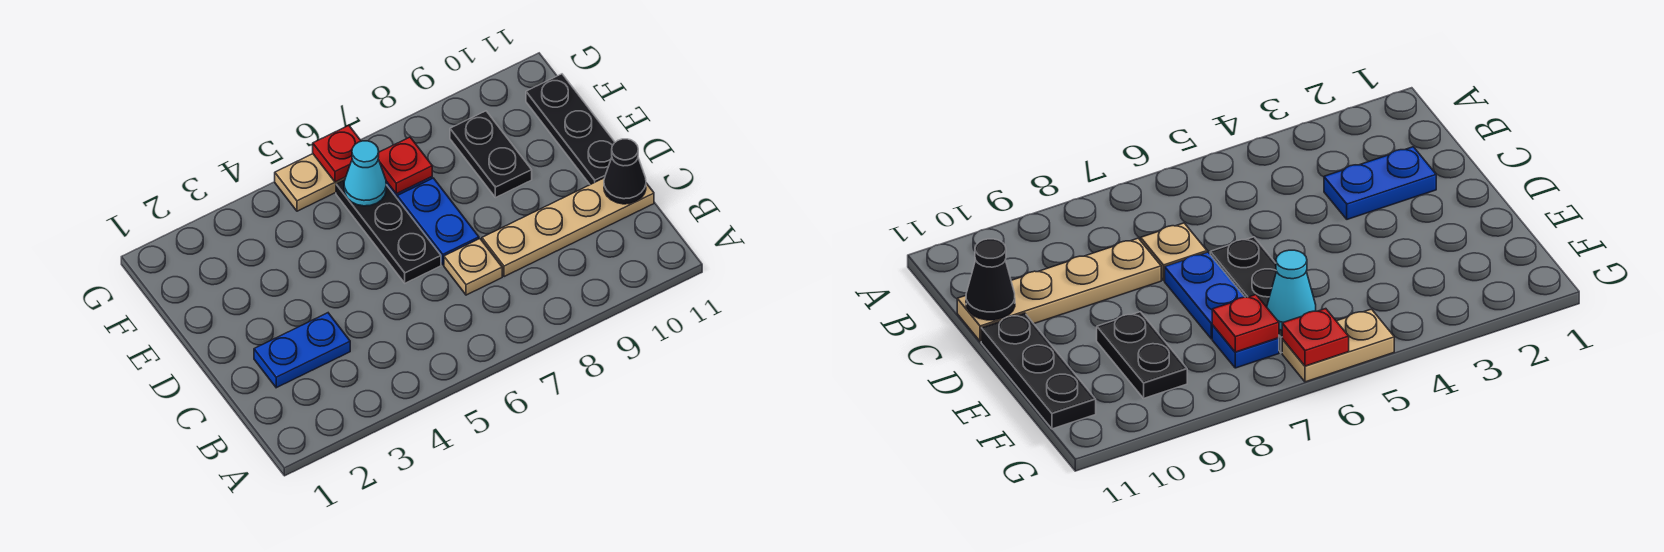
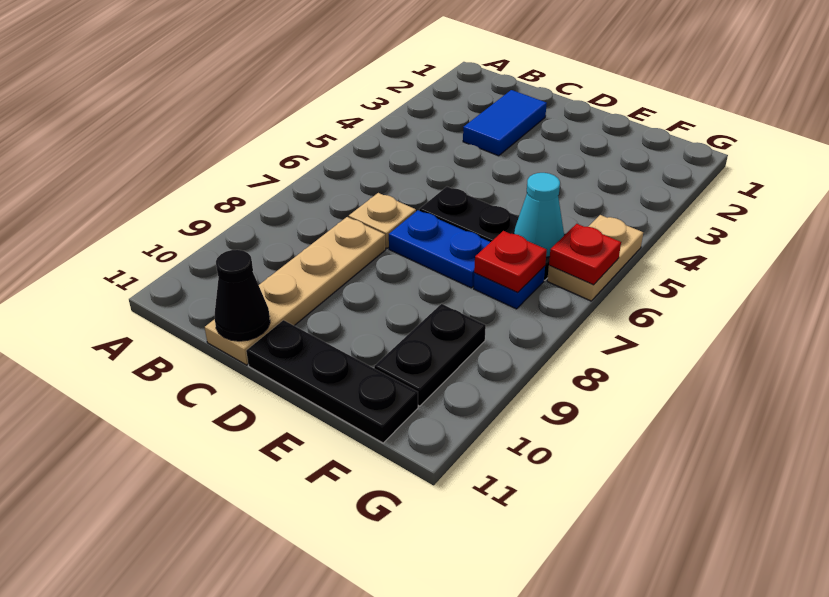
blue 1x2 plate [254,313,350,388] -> blue 1x2 tile [463,90,547,156]
black 1x2 plate [450,111,532,198] -> black 1x2 plate turned to [374,304,486,406]

